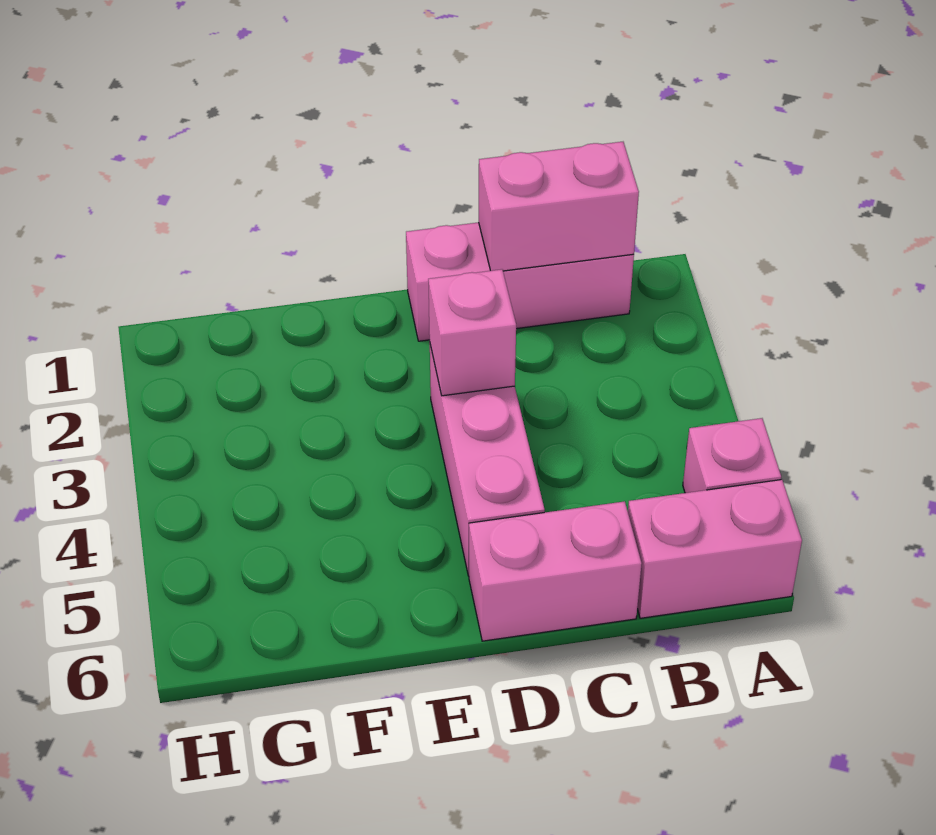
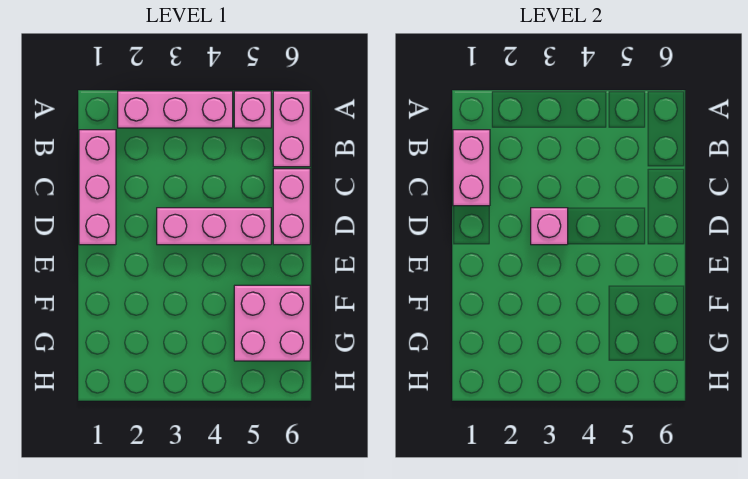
none -> pink 1x3 brick [118,91,233,128]
none -> pink 2x2 brick [234,285,310,361]

